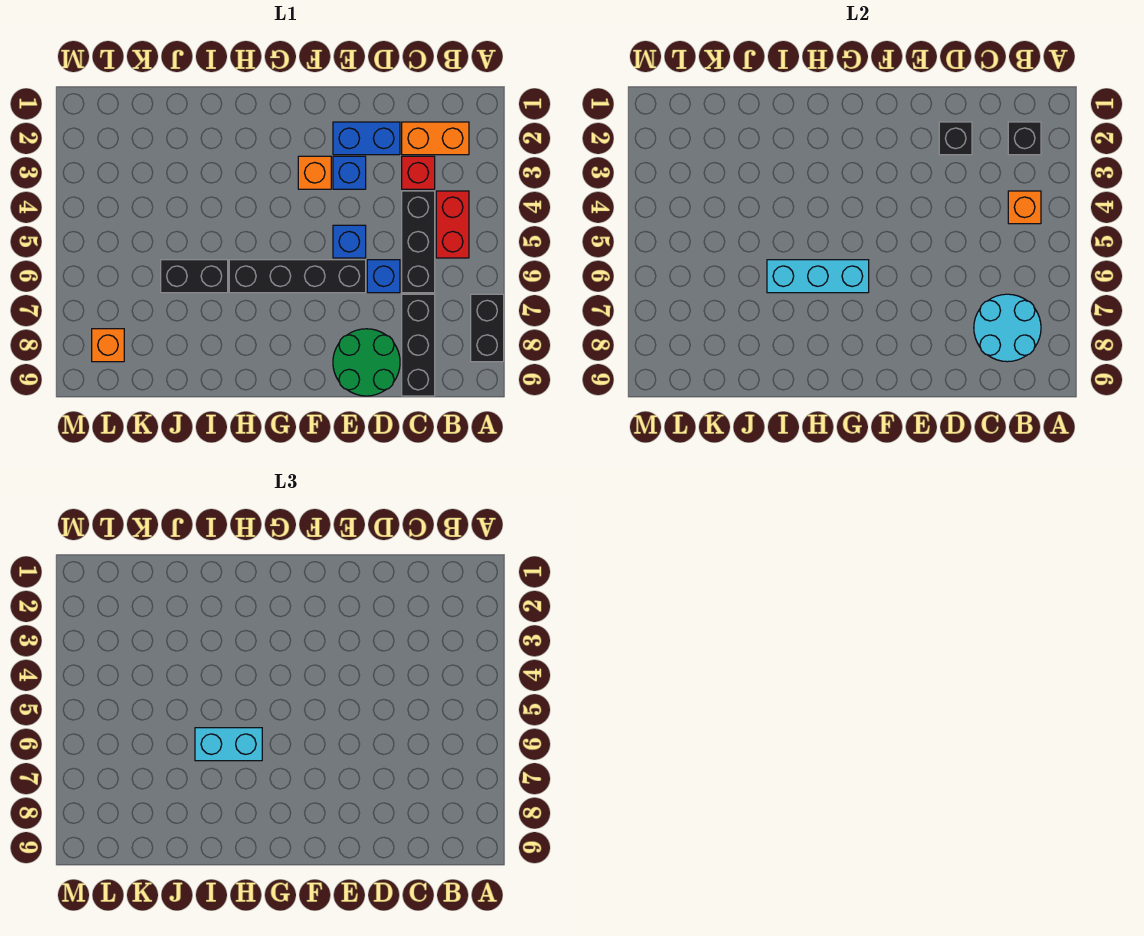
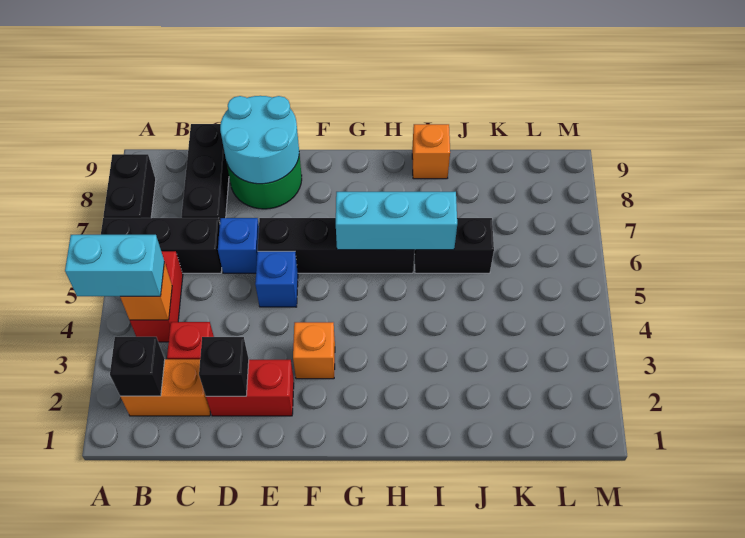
cyan 2x2 round brick [974,294,1041,362] -> cyan 2x2 round brick moved to [220,96,299,184]
black 1x3 brick [402,191,435,293] -> black 1x3 brick turned to [101,218,222,273]
blue 1x2 brick [333,122,400,155] -> red 1x2 brick [206,360,294,416]
blue 1x1 brick [333,156,366,189] -> none
cyan 1x2 brick [195,728,262,761] -> cyan 1x2 brick moved to [65,235,164,296]
orange 1x1 brick [92,329,124,362] -> orange 1x1 brick moved to [412,124,450,179]

